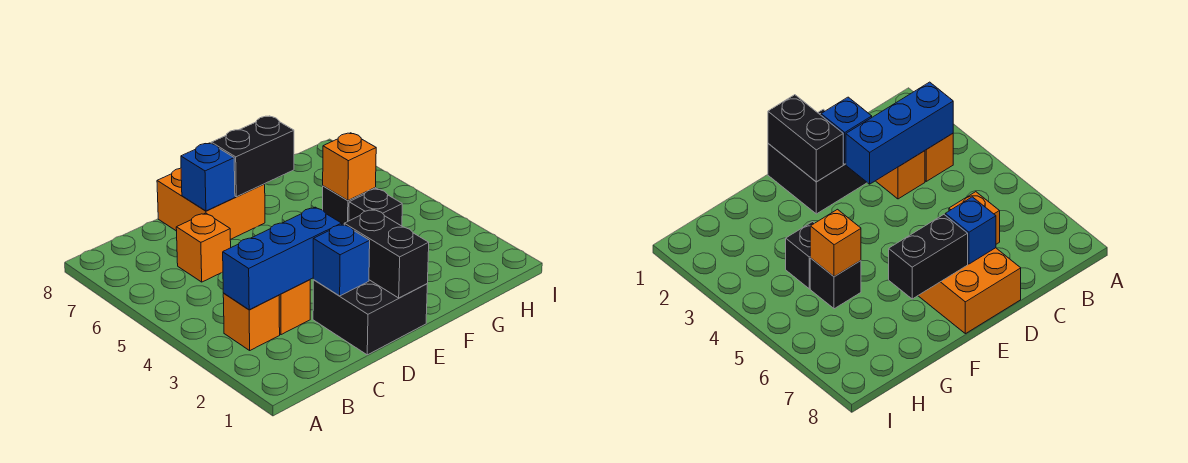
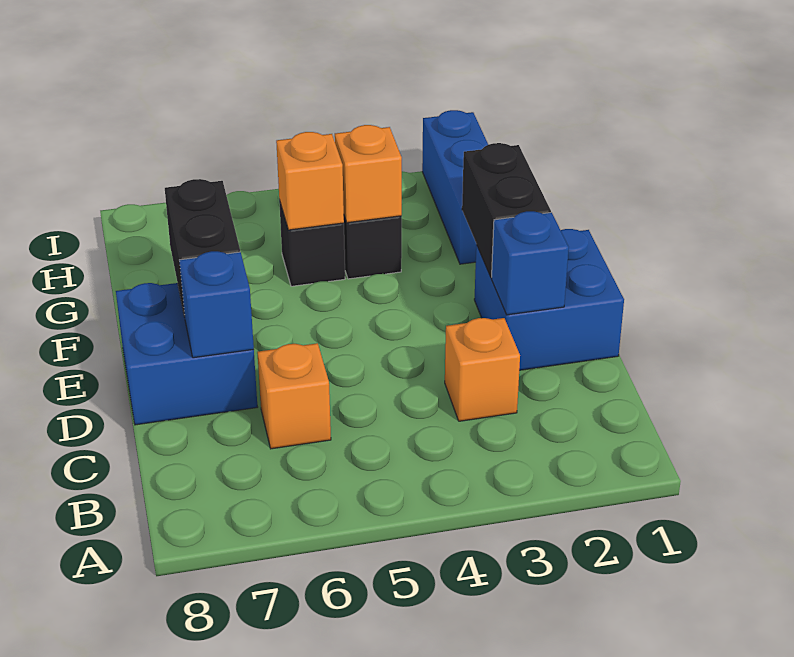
orange 1x1 brick [223,294,280,350] -> orange 1x1 brick moved to [335,125,402,223]
blue 1x3 brick [223,207,342,310] -> blue 1x3 brick moved to [422,110,488,264]
black 2x2 brick [313,280,427,355] -> blue 2x2 brick [474,229,624,370]
orange 2x2 brick [157,168,265,240] -> blue 2x2 brick [116,283,257,425]
black 1x2 brick [344,209,429,298] -> black 1x2 brick turned to [462,143,551,277]

